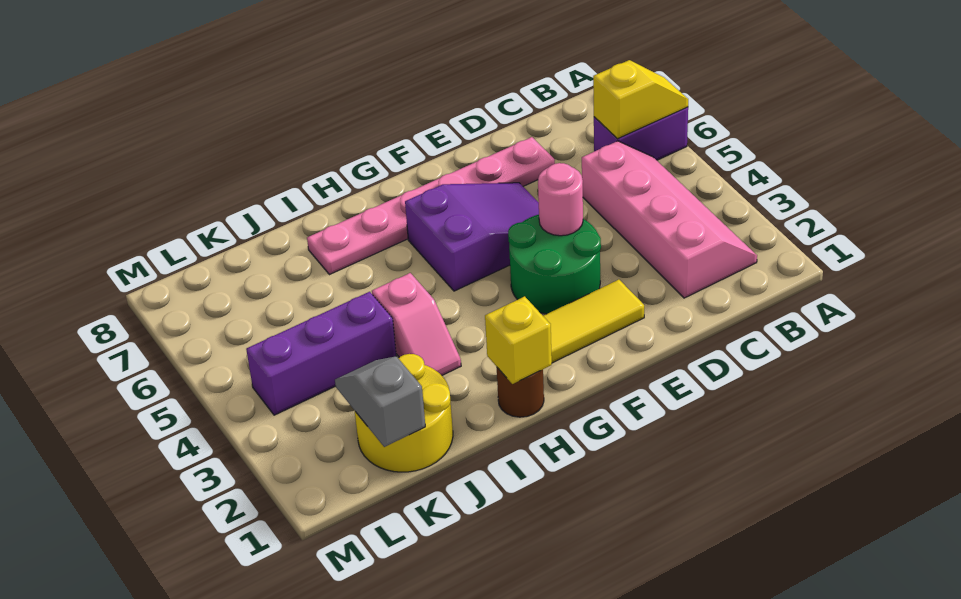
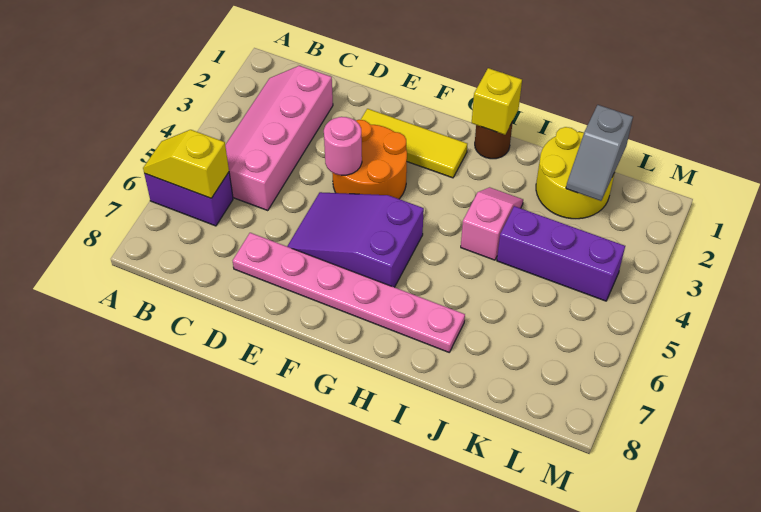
green 2x2 round brick [508,215,601,314] -> orange 2x2 round brick [332,120,407,199]

